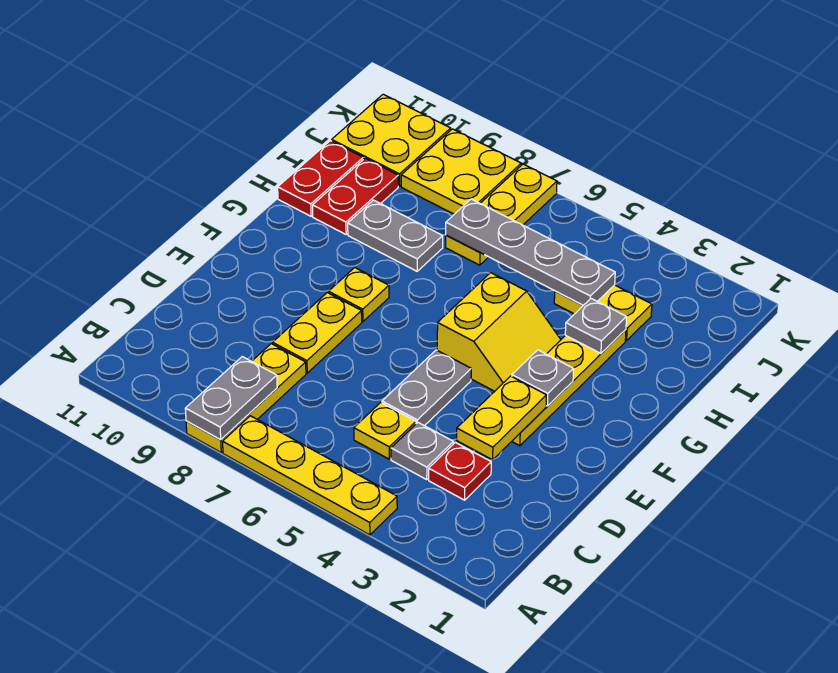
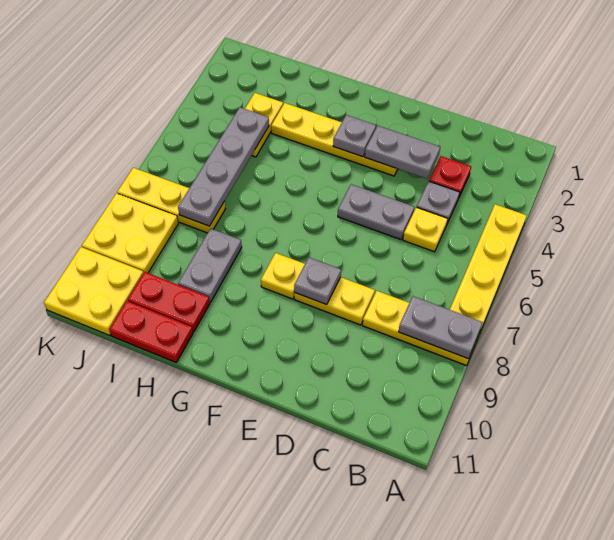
yellow 1x2 plate [457,376,547,460] -> grey 1x2 plate [365,126,440,179]
yellow 2x2 slope [437,273,561,391] -> none
grey 1x1 plate [565,299,627,353] -> grey 1x1 plate moved to [294,258,341,305]

